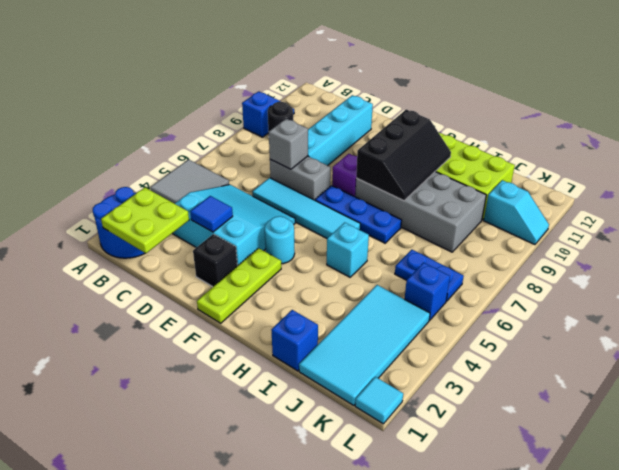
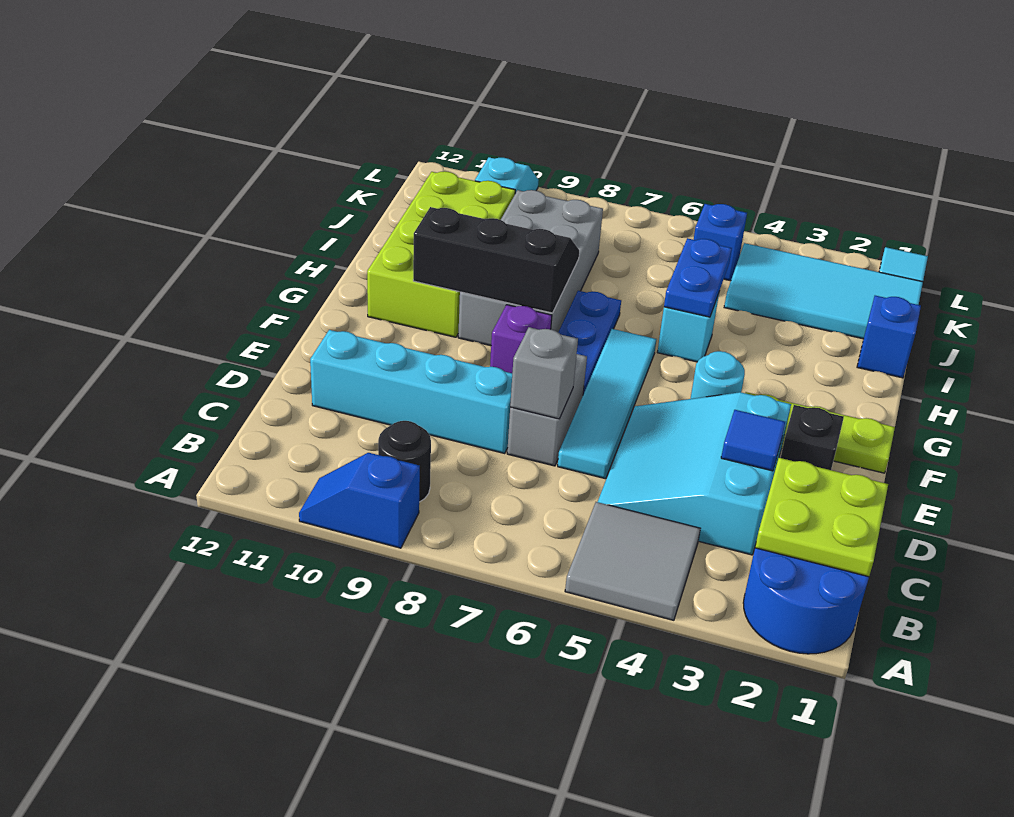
blue 1x2 plate [395,250,464,301] -> blue 1x2 plate moved to [664,238,732,317]

